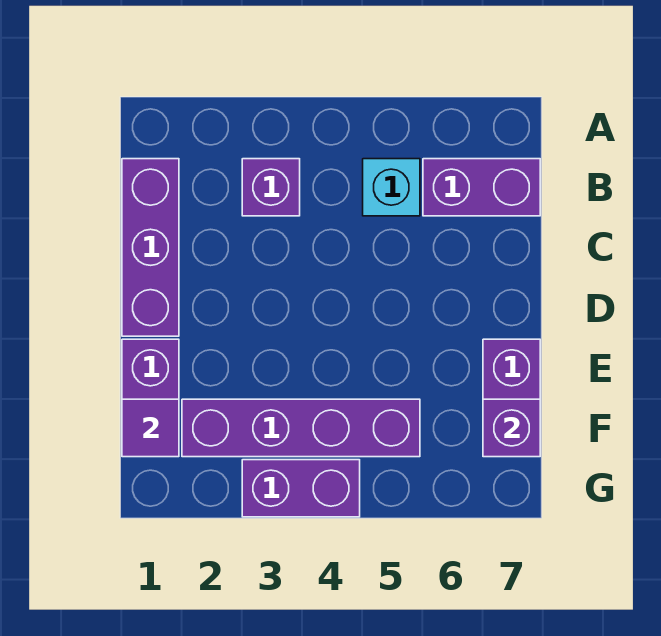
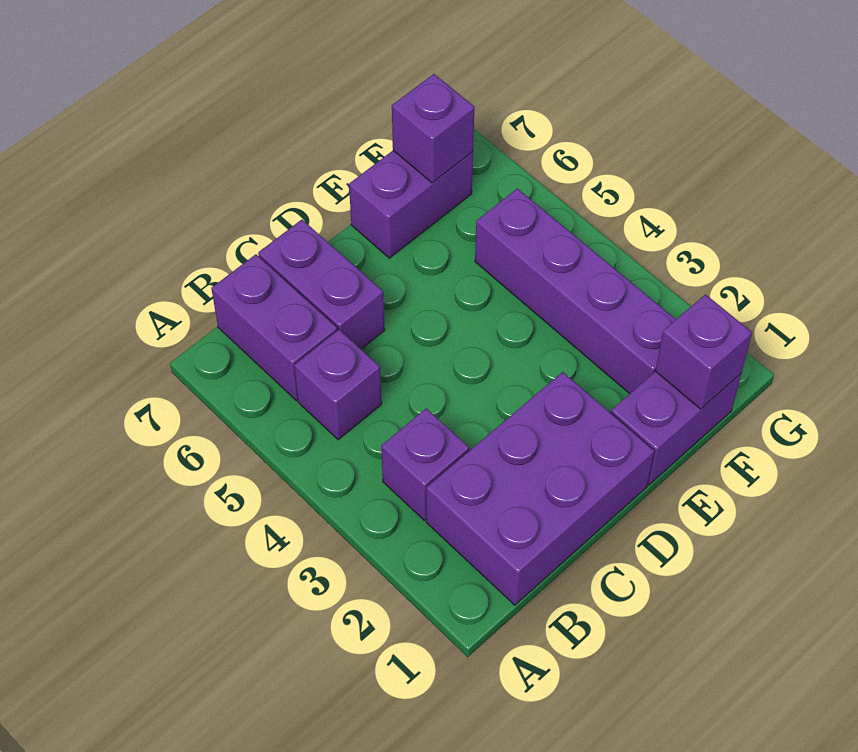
purple 1x3 brick [122,159,179,336] -> purple 2x3 brick [426,372,654,605]
cyan 1x1 brick [363,159,420,216] -> purple 1x1 brick [294,330,382,440]
purple 1x1 tile [122,399,179,457] -> purple 1x1 brick [656,294,752,409]
purple 1x2 brick [242,460,360,517] -> purple 1x2 brick moved to [258,220,385,349]

